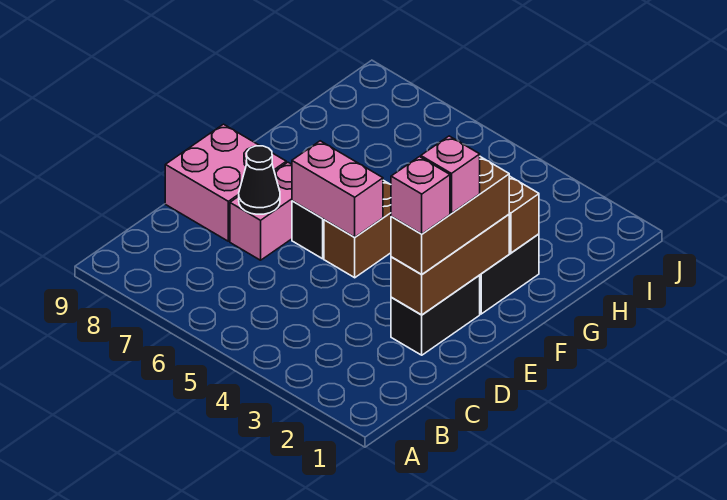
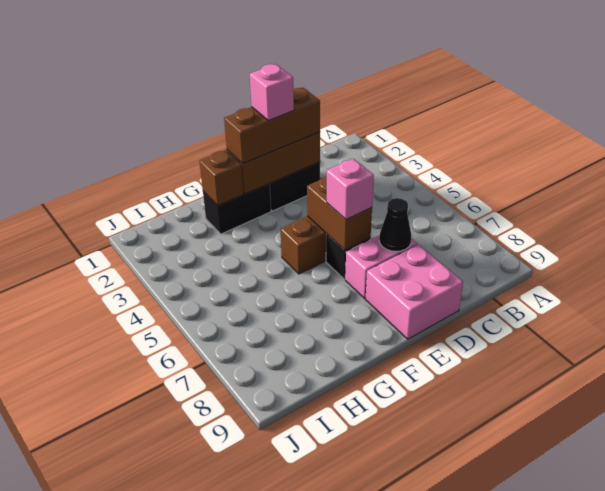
pink 1x1 brick [391,157,450,234] -> pink 1x1 brick moved to [327,159,374,220]
pink 1x2 brick [292,141,383,237] -> brown 1x2 brick [307,177,372,250]

